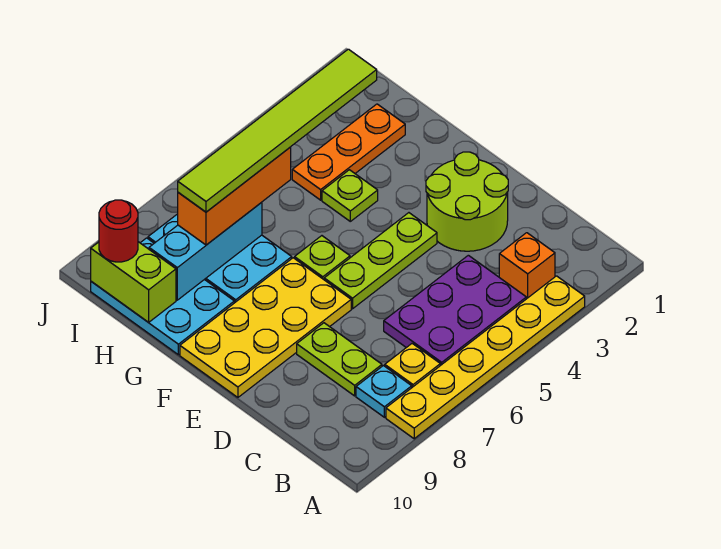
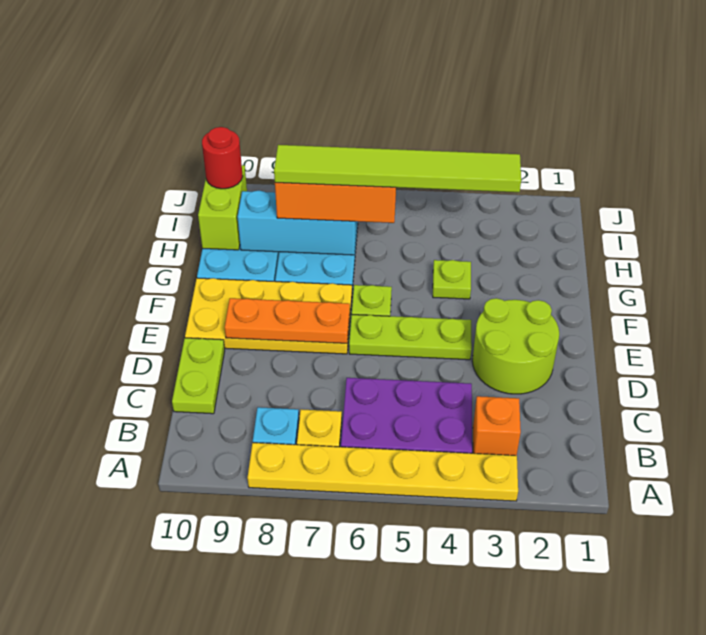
lime 1x2 plate [297,323,382,396] -> lime 1x2 plate moved to [172,338,225,414]
orange 1x3 plate [292,104,405,200] -> orange 1x3 plate moved to [225,298,350,343]

